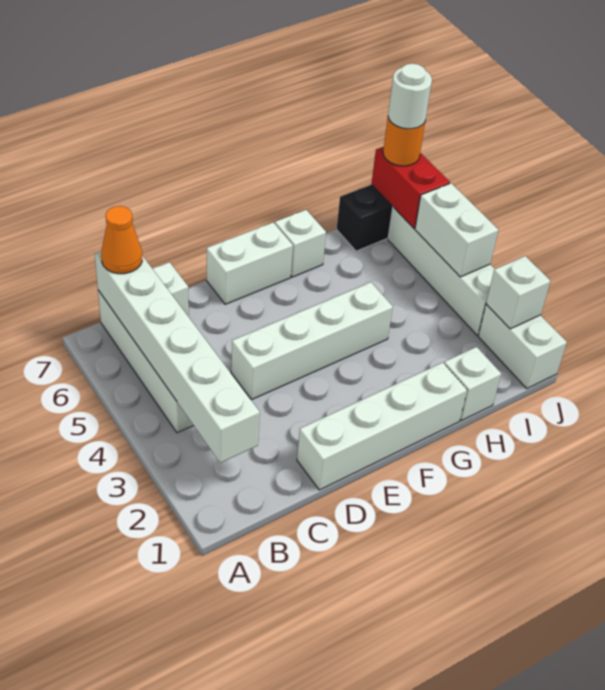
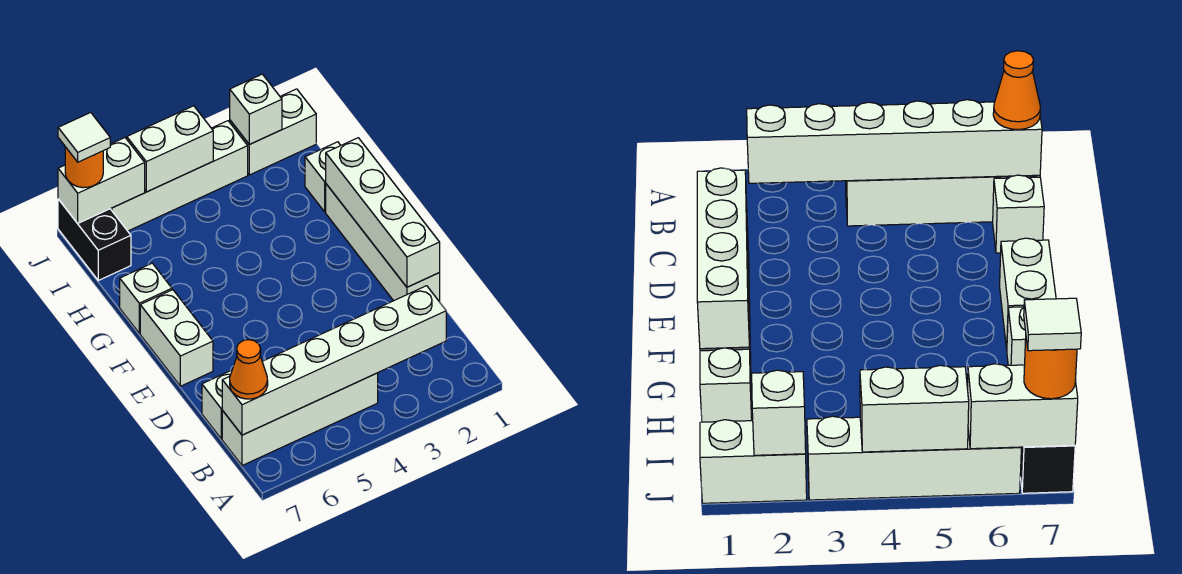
white 1x4 brick [231,282,393,400] -> white 1x4 brick moved to [326,138,440,287]
red 1x2 brick [371,147,450,228] -> white 1x2 brick [58,138,145,223]
white 1x1 round brick [388,64,432,129] -> white 1x1 tile [58,112,110,162]

